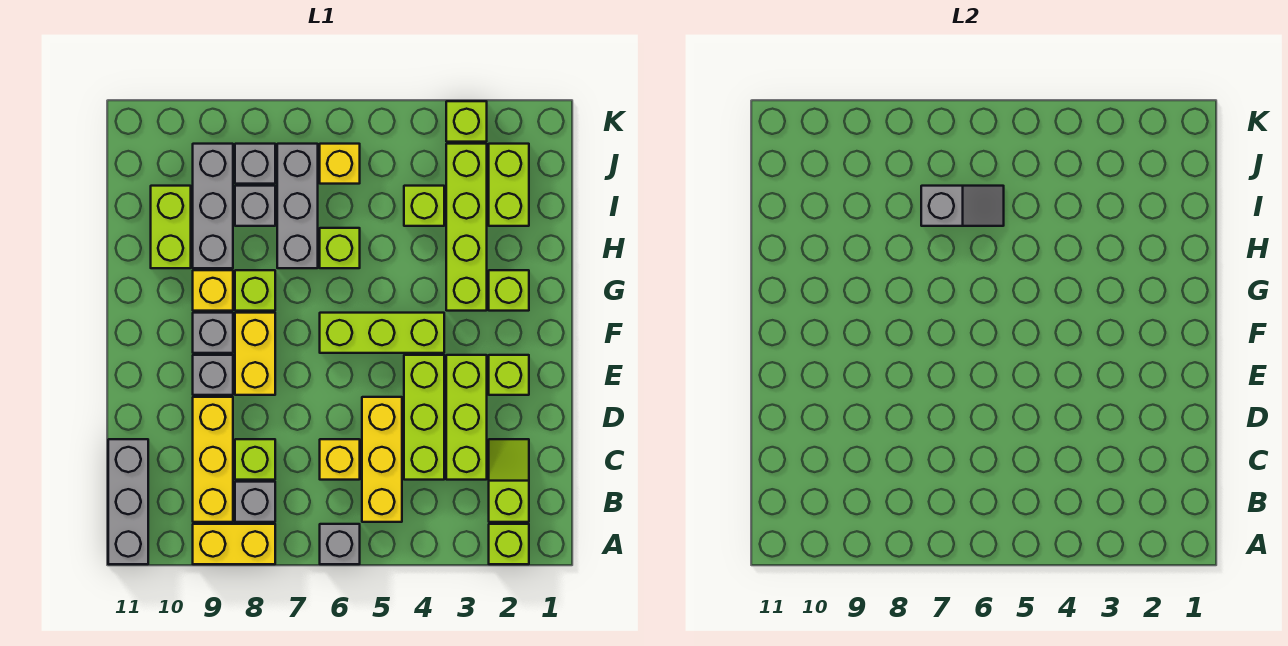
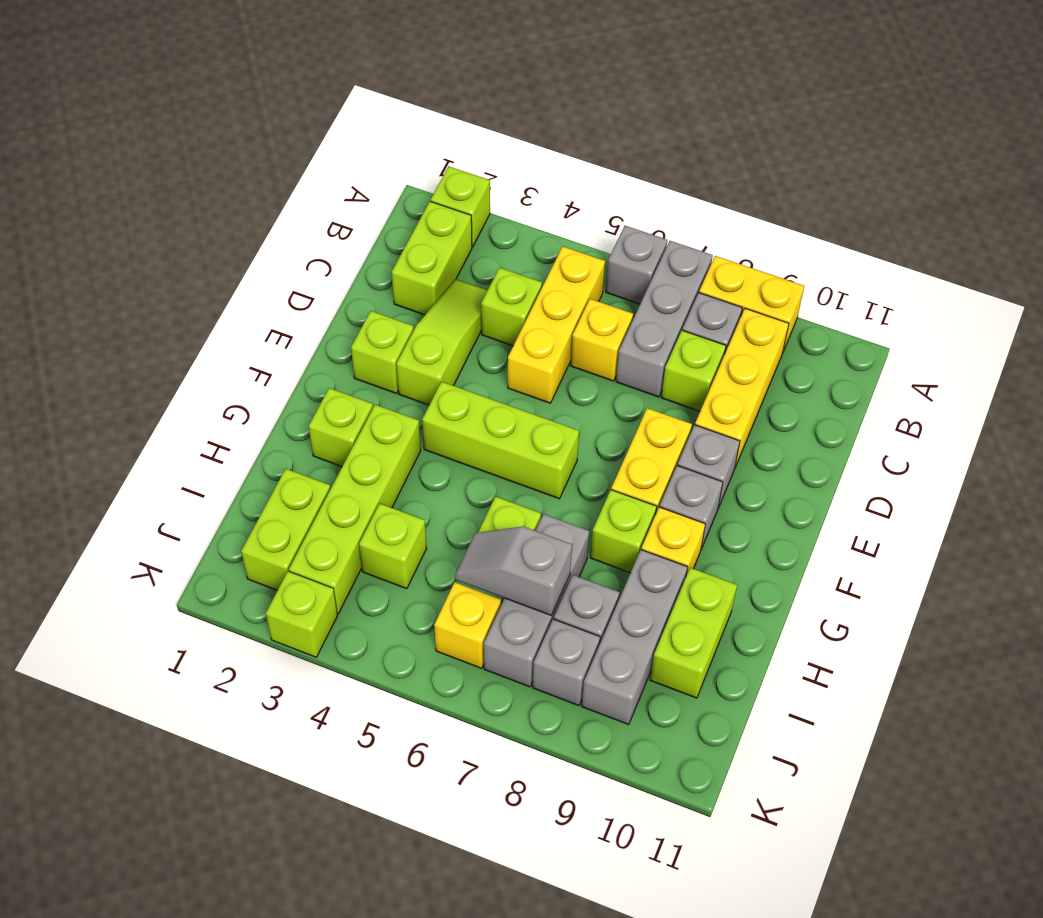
grey 1x3 brick [108,439,148,564] -> grey 1x3 brick moved to [616,241,713,397]
lime 1x2 slope [489,439,529,522] -> lime 1x2 brick [392,201,472,315]
lime 1x3 brick [446,355,487,480] -> lime 1x3 slope [397,279,488,405]
lime 1x3 brick [404,355,444,480] -> lime 1x1 brick [481,268,542,346]

